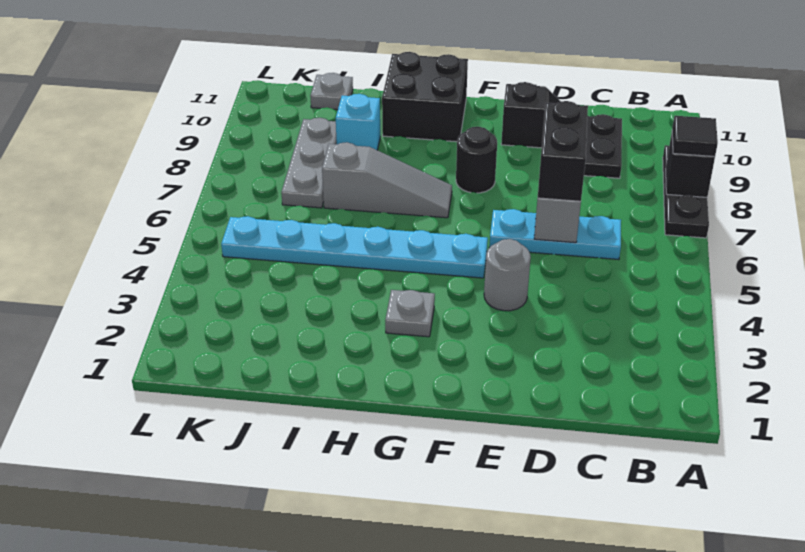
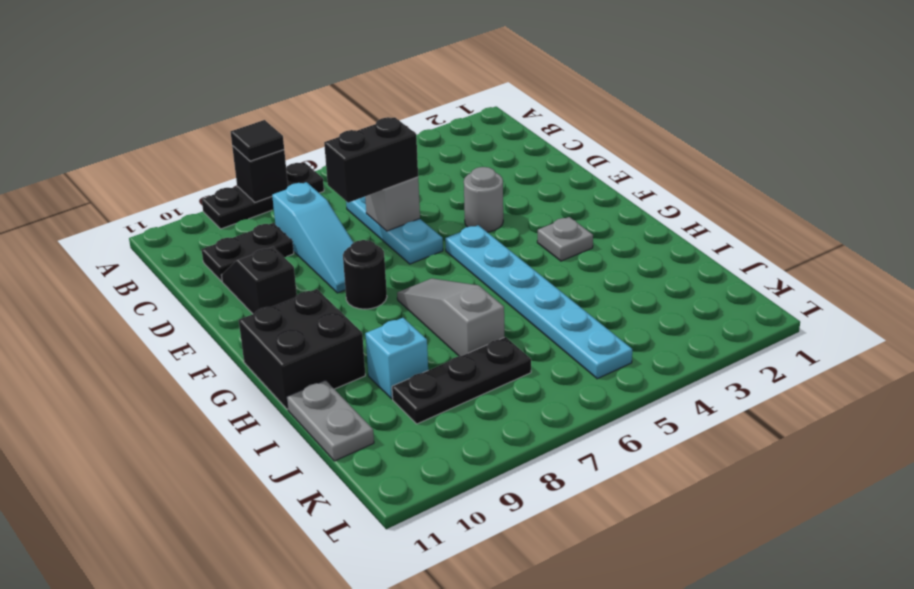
none -> cyan 1x3 slope [272,182,353,293]
grey 1x3 plate [281,118,337,208] -> black 1x3 plate [392,337,531,424]
grey 1x1 plate [310,73,353,110] -> grey 1x2 plate [287,380,374,461]

